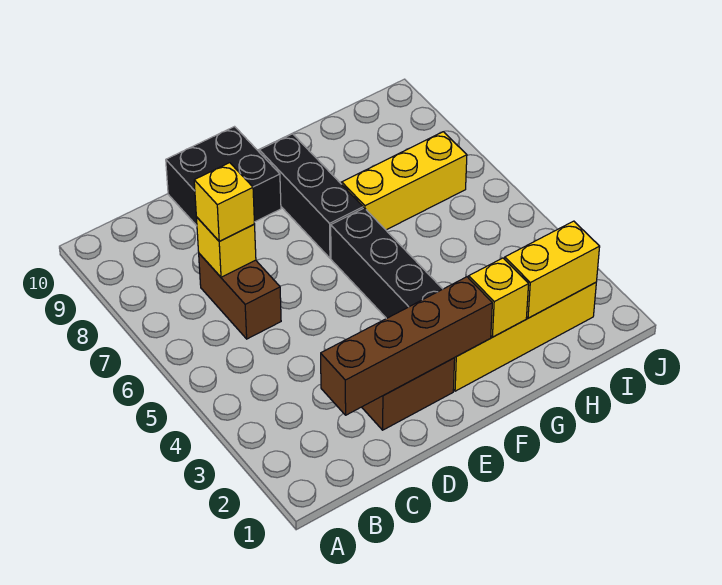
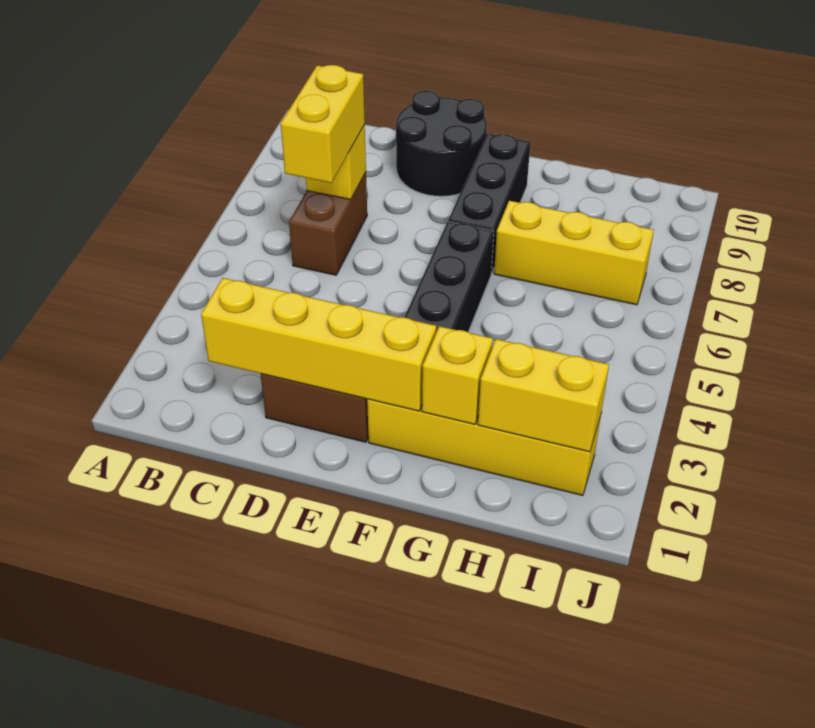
brown 1x4 brick [321,277,492,415] -> yellow 1x4 brick [201,278,436,411]
yellow 1x1 brick [194,163,254,241] -> yellow 1x2 brick [281,65,365,183]
black 2x2 brick [166,127,281,226] -> black 2x2 round brick [396,91,487,196]

